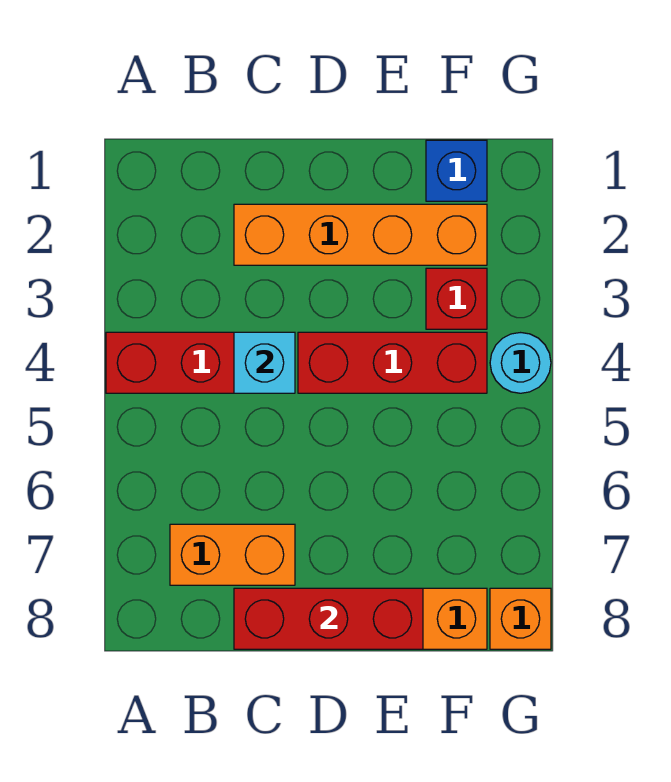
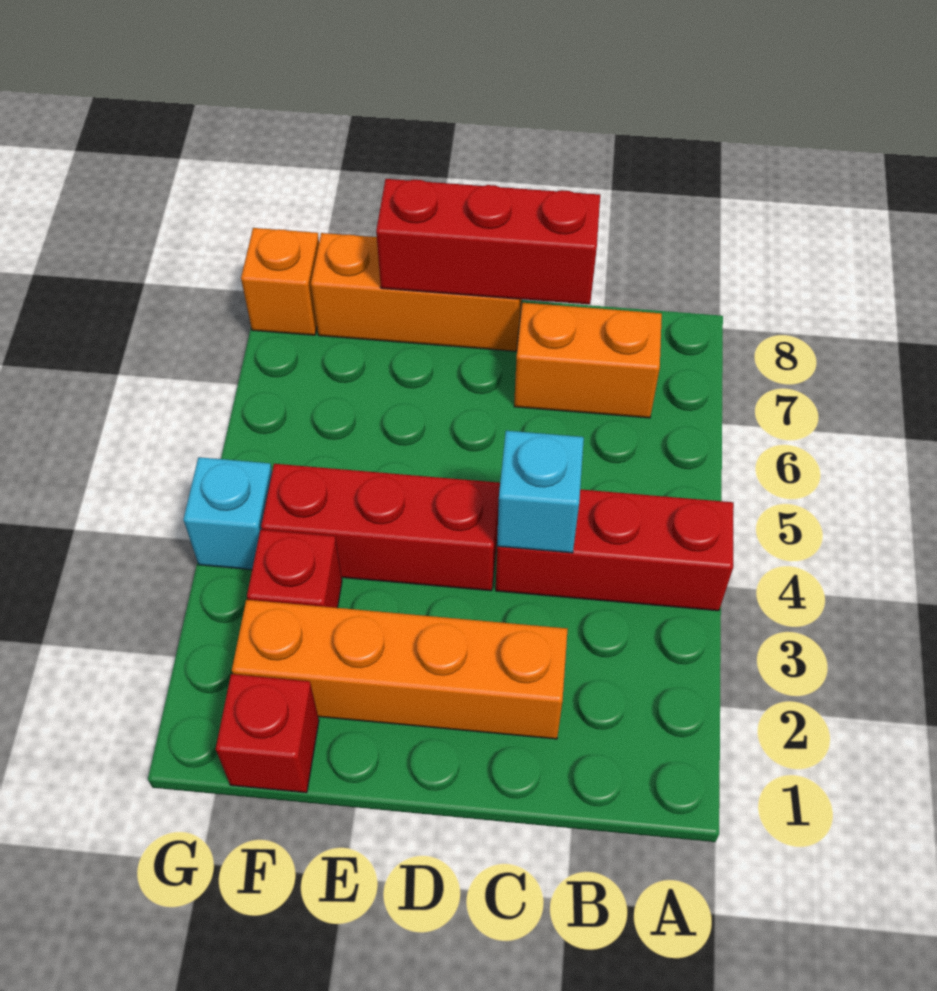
blue 1x1 brick [426,140,487,201] -> red 1x1 brick [216,674,319,793]
cyan 1x1 round brick [490,333,551,393] -> cyan 1x1 brick [183,457,272,570]

